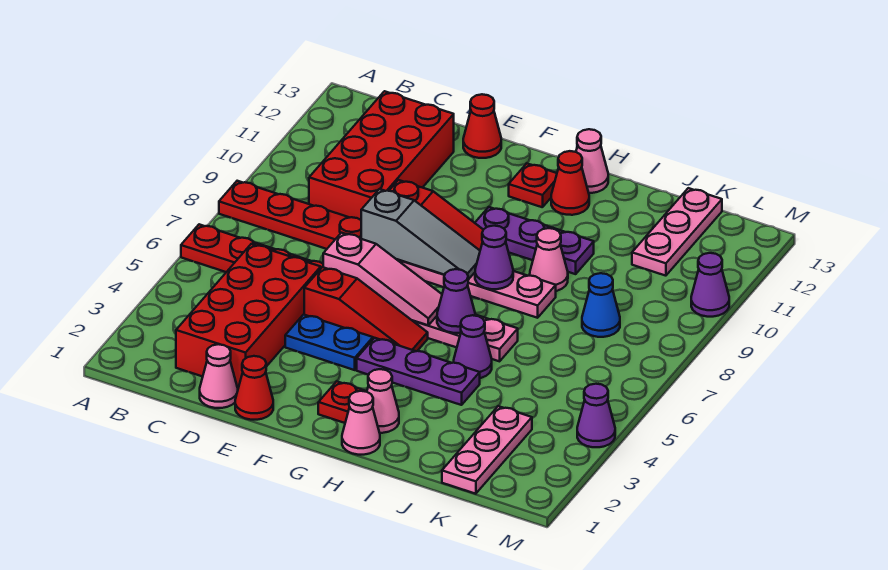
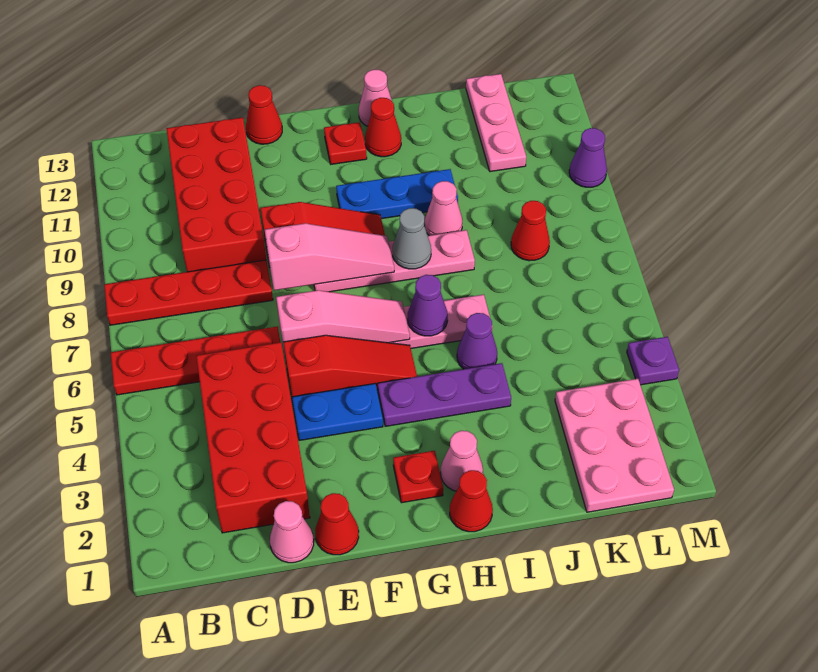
grey 1x3 slope [361,189,480,280] -> pink 1x3 slope [265,223,394,290]
purple 1x3 plate [475,207,594,274] -> blue 1x3 plate [336,169,458,219]
pink 1x1 cone [342,391,380,455] -> red 1x1 cone [450,470,493,532]
purple 1x1 cone [475,226,513,289] -> grey 1x1 cone [393,208,431,269]
pink 1x3 plate [442,406,532,494] -> pink 2x3 plate [555,379,674,512]
blue 1x1 cone [582,273,620,337] -> red 1x1 cone [511,201,550,261]
purple 1x1 cone [577,384,615,447] -> purple 1x1 plate [627,337,679,385]

